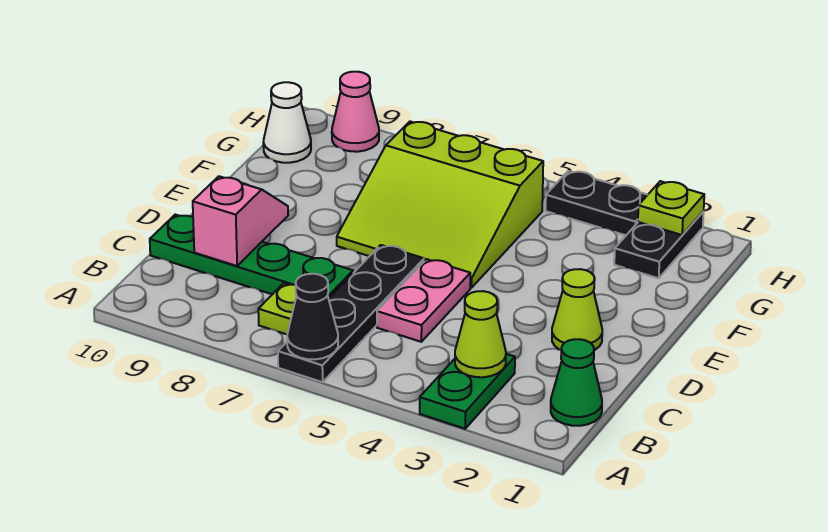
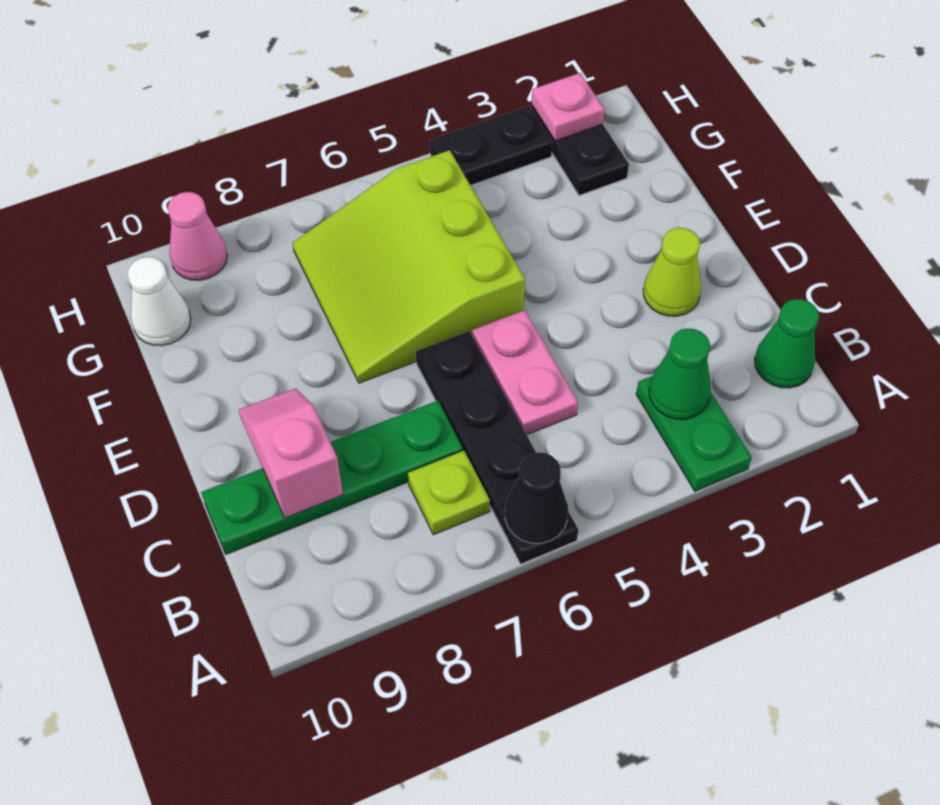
lime 1x1 cone [455,291,506,377] -> green 1x1 cone [649,328,711,419]
lime 3x3 slope [337,122,543,288] -> lime 3x3 slope turned to [293,150,525,383]
lime 1x1 plate [638,181,704,235] -> pink 1x1 plate [532,73,605,141]

